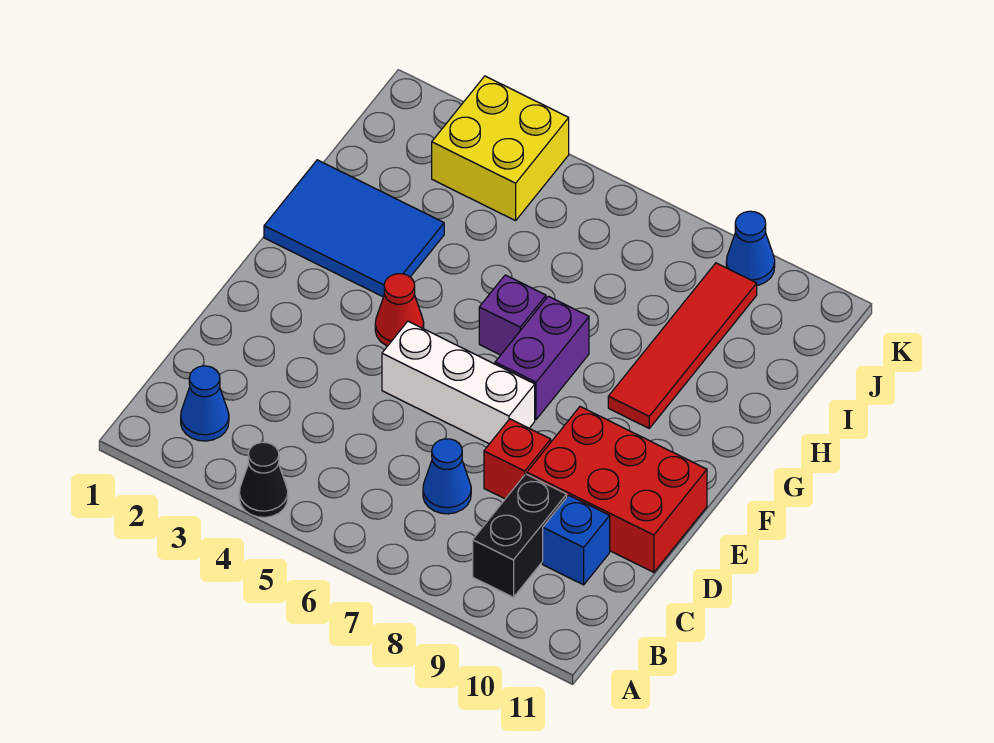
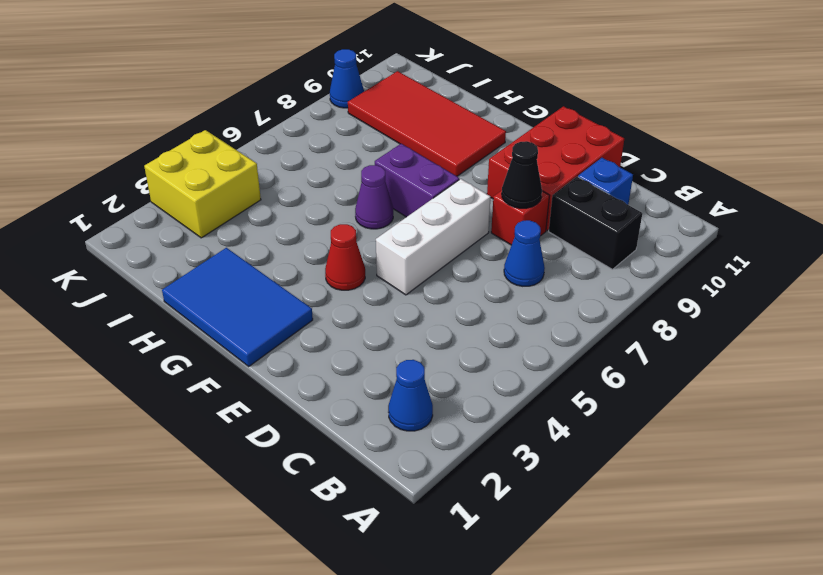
black 1x1 cone [239,442,288,517] -> black 1x1 cone moved to [502,141,542,208]
blue 2x3 tile [264,160,444,297] -> blue 2x3 tile turned to [162,248,313,366]
purple 1x1 brick [479,275,546,355] -> purple 1x1 cone [355,165,393,229]
red 1x4 tile [608,263,757,428] -> red 2x4 tile [348,71,506,176]

